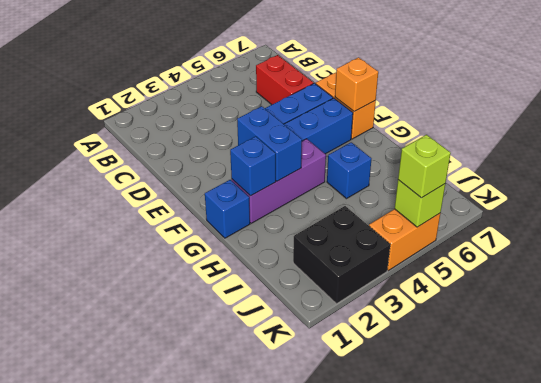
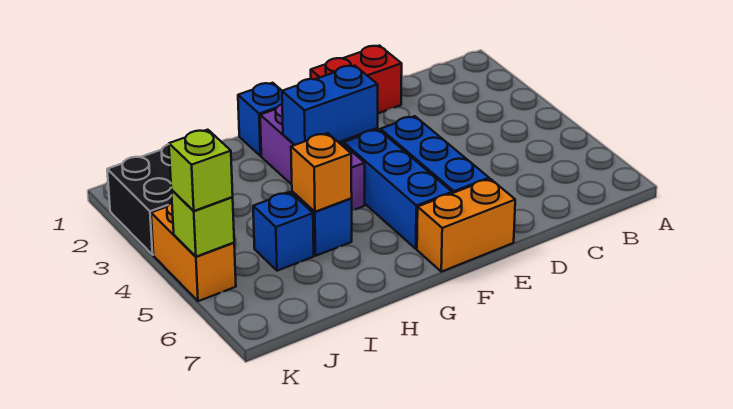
red 1x2 brick [256,55,314,105] -> red 1x2 brick moved to [311,46,402,113]
orange 1x1 brick [335,57,378,111] -> orange 1x1 brick moved to [291,133,352,212]
blue 1x1 brick [230,136,276,196] -> blue 1x1 brick moved to [253,192,314,271]

